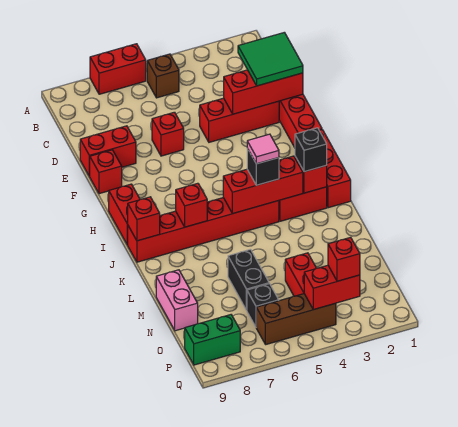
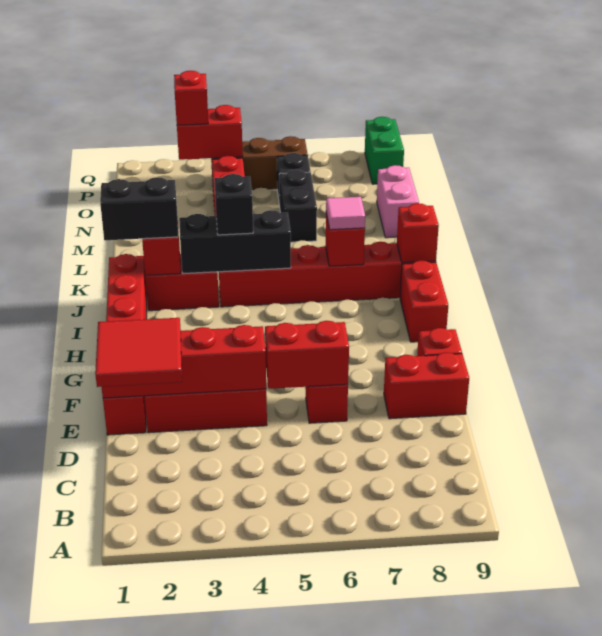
red 1x2 brick [90,44,146,94] -> red 1x2 brick moved to [265,321,349,389]
brown 1x1 brick [147,54,179,98] -> none
green 2x2 tile [238,32,303,86] -> red 2x2 tile [95,318,182,387]
red 1x3 brick [224,70,303,114] -> red 1x4 brick [102,325,266,398]
black 1x1 brick [295,128,327,172] -> black 1x2 brick [100,177,178,240]
red 1x3 brick [223,156,303,214] -> black 1x3 brick [179,210,291,273]
pink 1x1 tile [247,134,279,164] -> pink 1x1 tile moved to [326,197,365,230]
green 1x2 brick [185,315,240,365] -> green 1x2 brick turned to [365,117,404,184]

